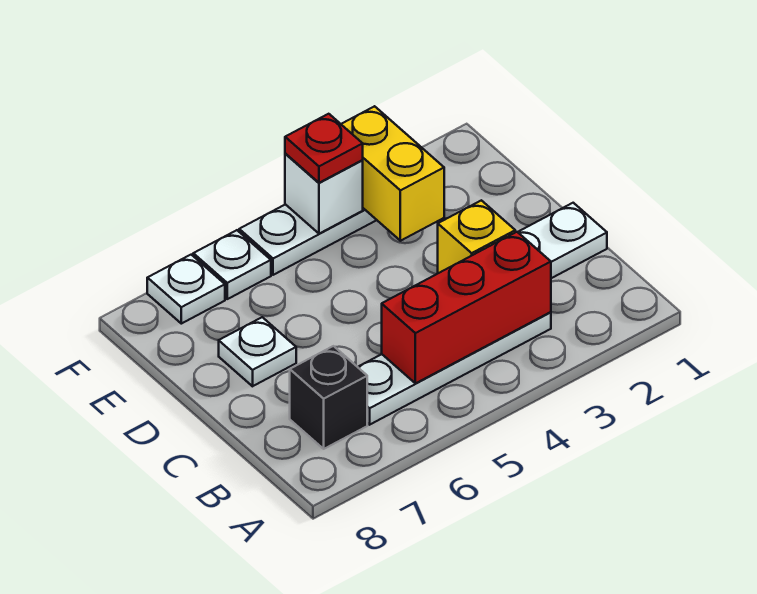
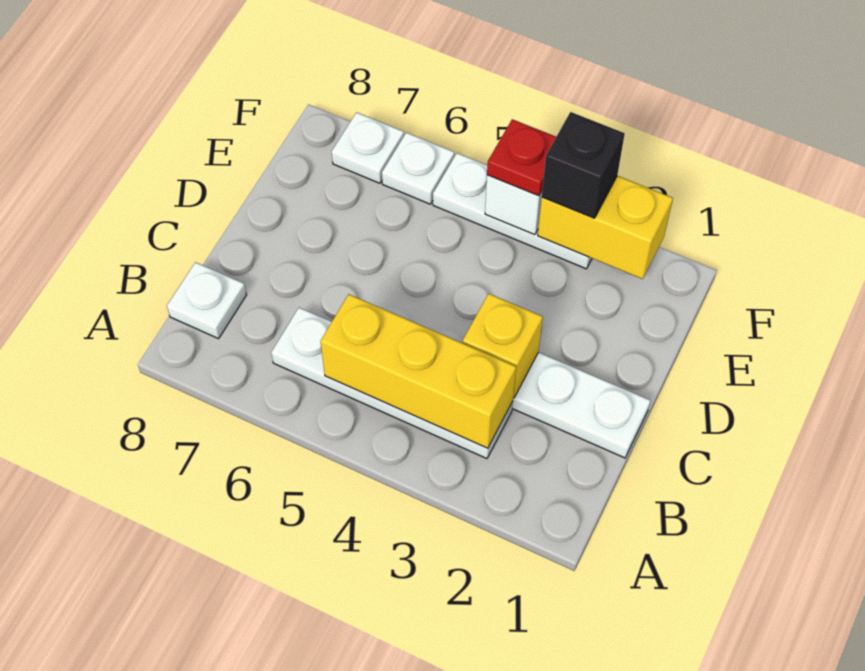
red 1x3 brick [382,232,551,383] -> yellow 1x3 brick [320,294,516,448]
black 1x1 brick [290,346,367,449] -> black 1x1 brick moved to [542,112,625,218]
white 1x1 plate [219,317,296,386] -> white 1x1 plate moved to [167,262,246,339]
yellow 1x2 brick [341,106,444,241] -> yellow 1x2 brick turned to [538,176,673,279]

